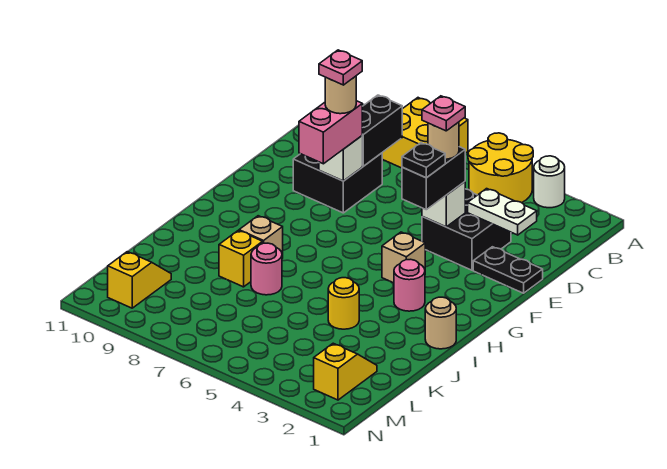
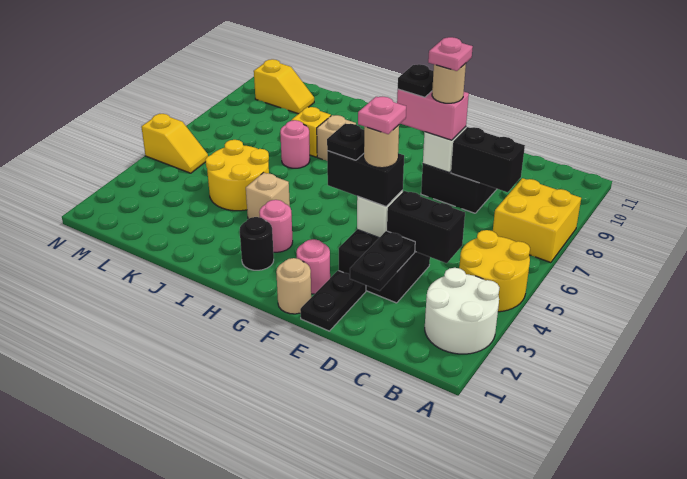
white 1x1 round brick [534,156,565,208] -> white 2x2 round brick [425,268,500,354]
none -> black 1x2 brick [387,191,465,263]
white 1x2 plate [468,189,537,235] -> black 1x2 plate [350,231,415,291]
none -> pink 1x1 round brick [296,239,330,294]
none -> black 1x1 plate [398,64,433,97]
tan 1x1 brick [382,232,425,283] -> tan 1x1 brick moved to [246,173,290,219]
none -> black 1x1 round brick [240,217,274,270]
tan 1x1 round brick [425,297,456,349] -> tan 1x1 round brick moved to [276,258,311,314]
yellow 1x1 round brick [328,278,359,329] -> yellow 2x2 round brick [205,140,269,211]
yellow 1x2 slope [314,343,377,400] -> yellow 1x2 slope moved to [141,114,208,173]

